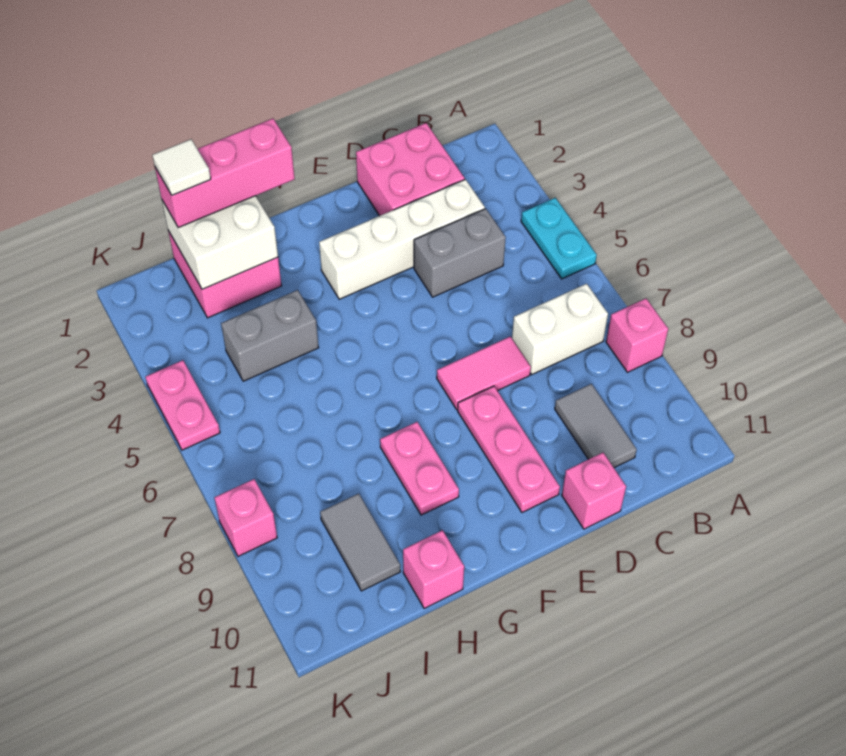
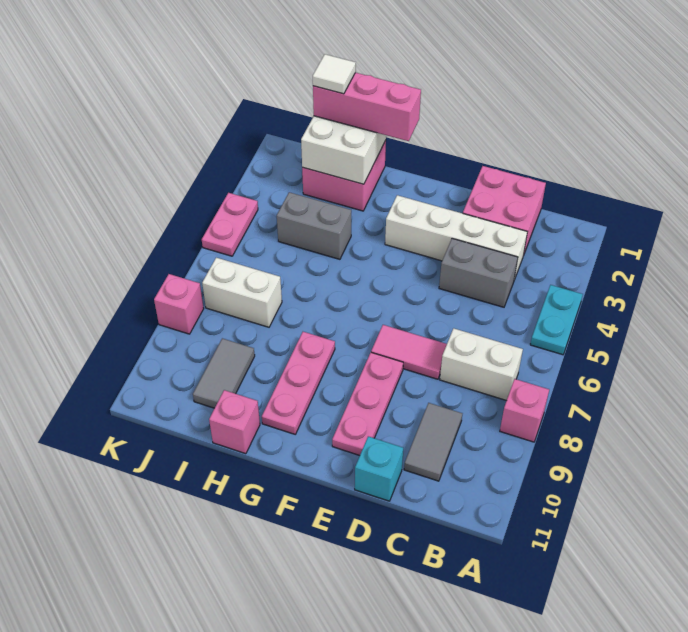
pink 1x1 brick [562,453,626,529] -> cyan 1x1 brick [355,436,403,501]
pink 1x2 plate [380,422,459,515] -> pink 1x3 plate [262,332,335,434]
none -> white 1x2 brick [202,258,282,327]

